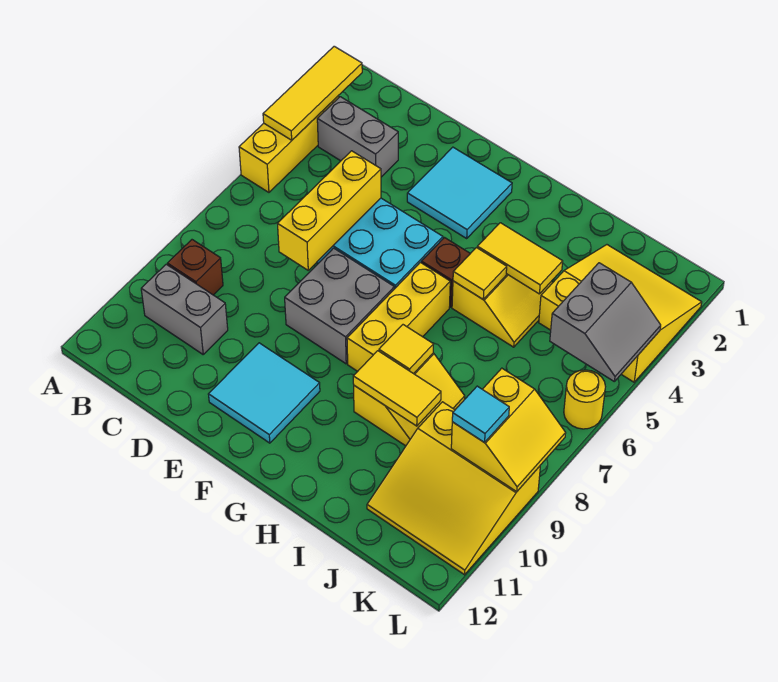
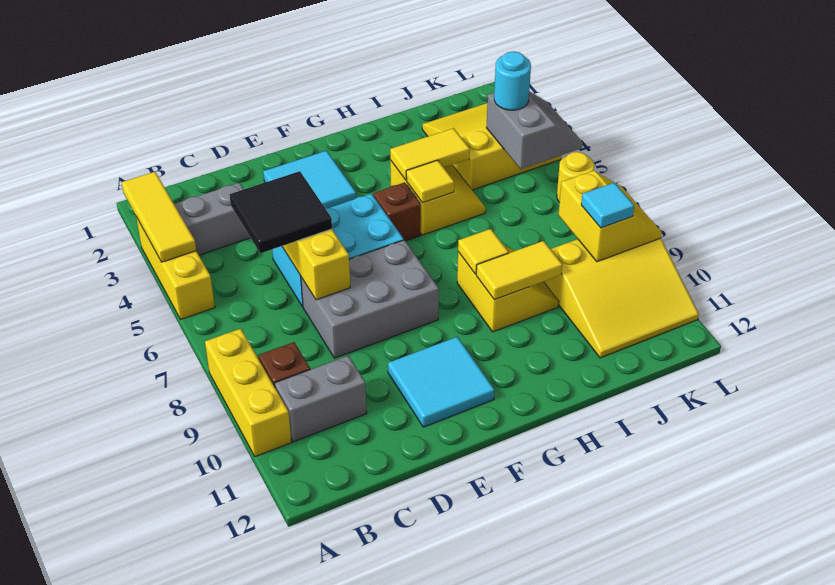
none -> black 2x2 tile [229,171,332,253]
grey 2x2 brick [285,248,394,364] -> grey 2x3 brick [301,240,439,358]
yellow 1x3 brick [347,262,450,371] -> yellow 1x3 brick moved to [205,329,291,457]
none -> cyan 1x1 round brick [494,51,531,110]

